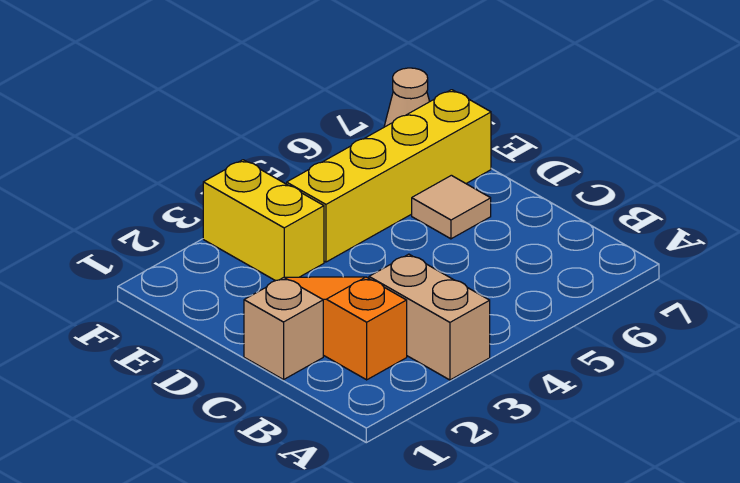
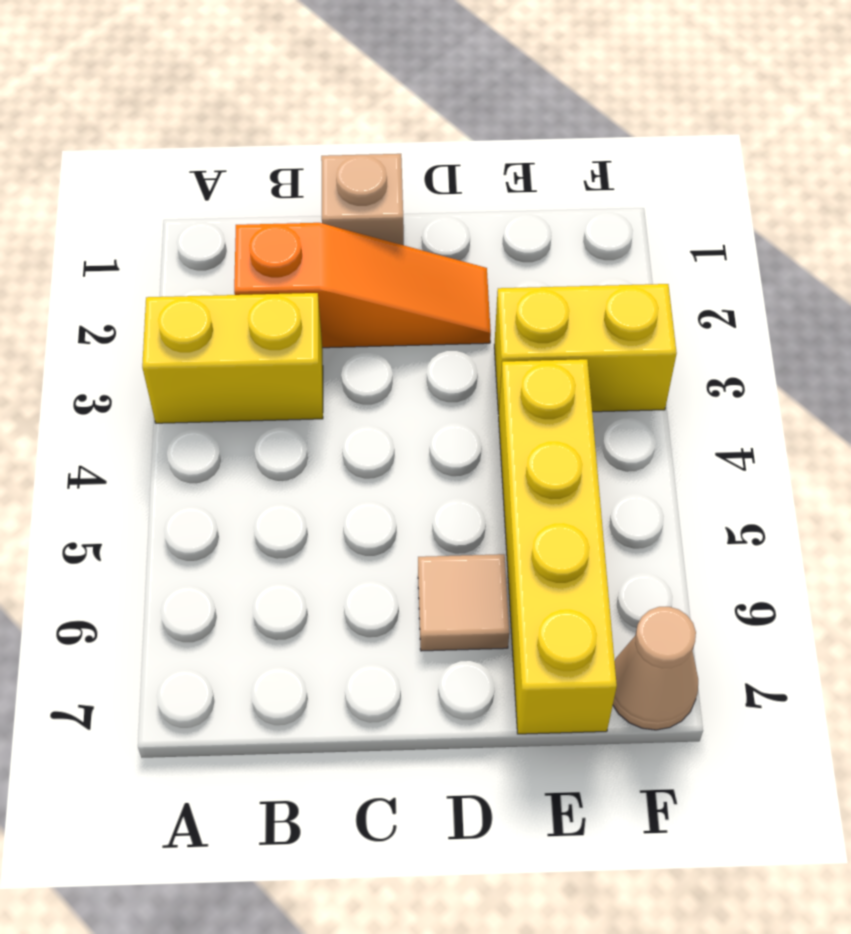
tan 1x2 brick [369,254,490,380] -> yellow 1x2 brick [142,293,323,423]

